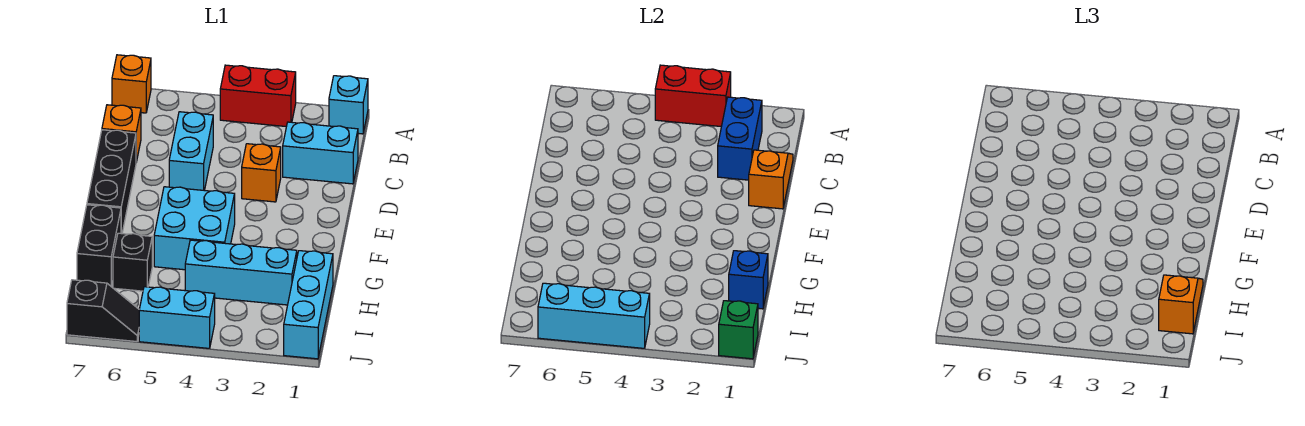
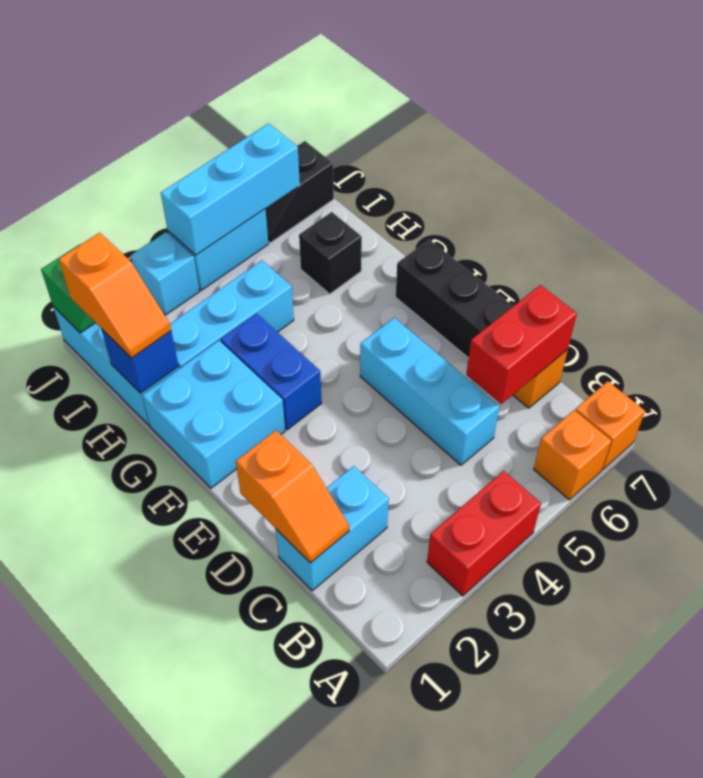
cyan 1x1 brick [329,76,368,134] -> cyan 1x1 brick moved to [131,232,199,315]
red 1x2 brick [655,65,731,127] -> red 1x2 brick moved to [466,285,577,404]
blue 1x2 brick [718,97,762,180] -> blue 1x2 brick moved to [221,314,322,430]
cyan 1x2 brick [169,112,213,191] -> cyan 1x3 brick [360,318,499,465]
orange 1x1 brick [242,144,281,202] -> orange 1x1 brick moved to [534,410,611,500]
cyan 2x2 brick [154,187,235,270] -> cyan 2x2 brick moved to [142,341,285,488]
black 1x2 brick [77,205,121,287] -> none

